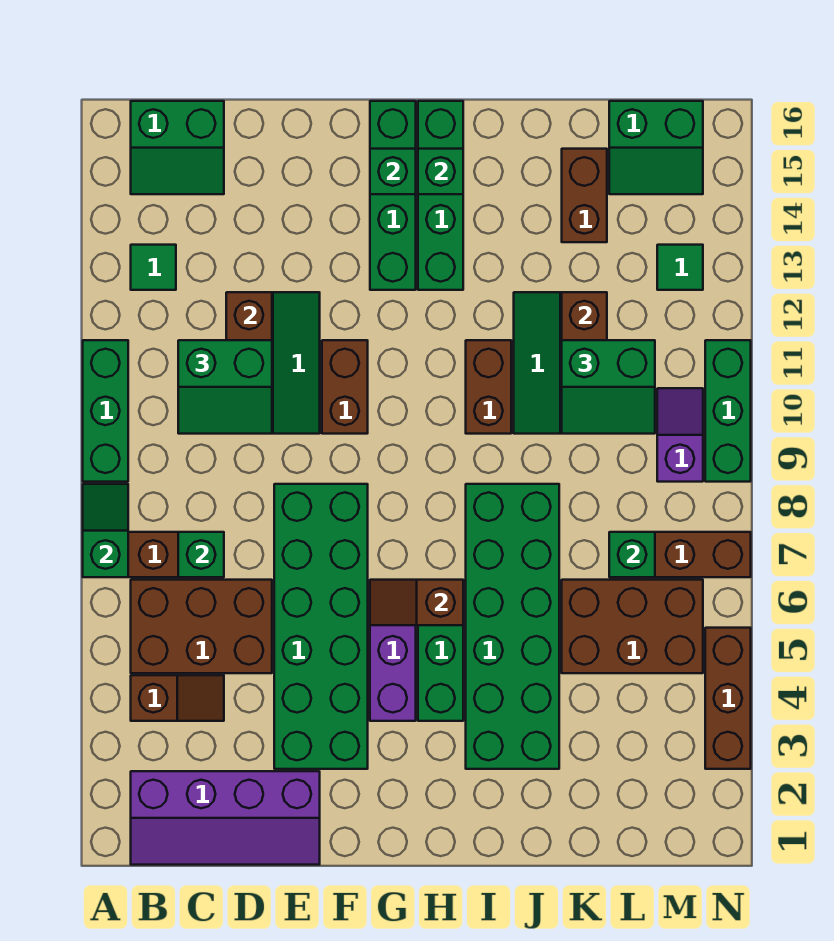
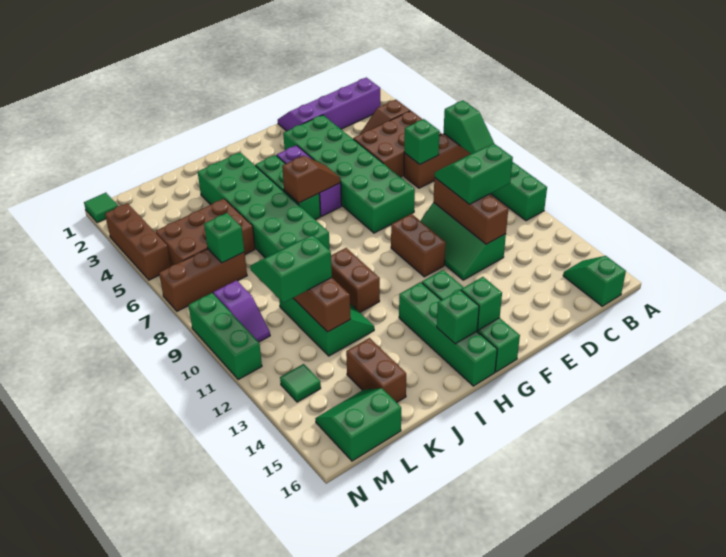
green 1x1 tile [131,245,176,290] -> green 1x1 tile moved to [84,193,118,223]
green 2x2 slope [131,101,224,194] -> green 1x2 slope [563,256,626,306]

